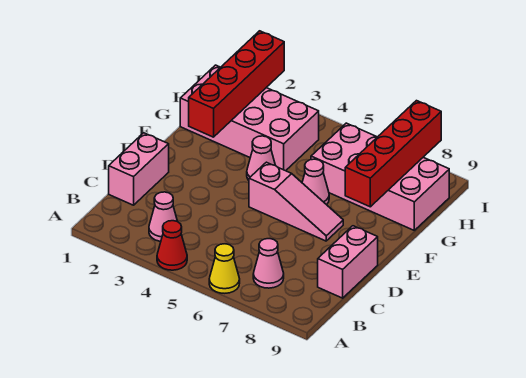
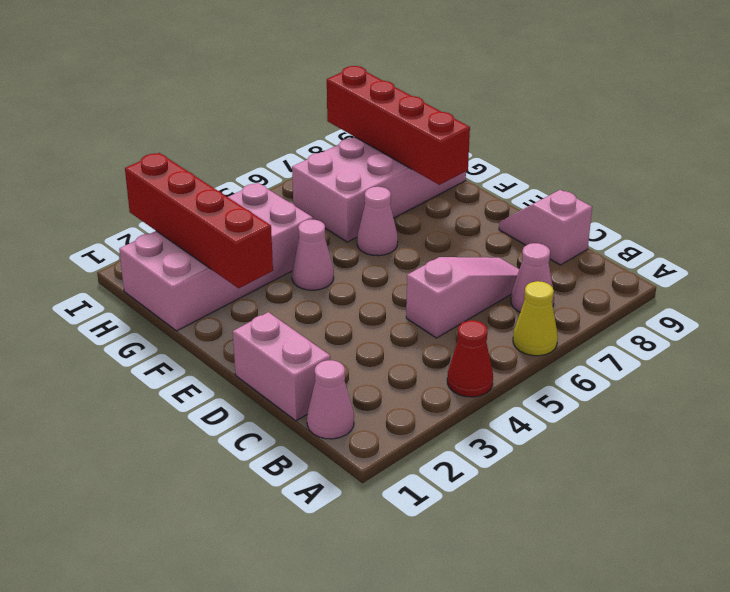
pink 1x1 cone [149,192,177,241] -> pink 1x1 cone moved to [307,360,354,439]
pink 1x2 brick [318,226,378,298] -> pink 1x2 slope [499,190,592,265]
pink 1x3 slope [249,162,343,241] -> pink 1x3 slope moved to [406,257,519,338]

